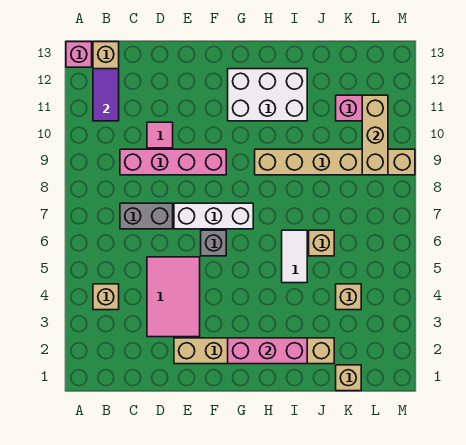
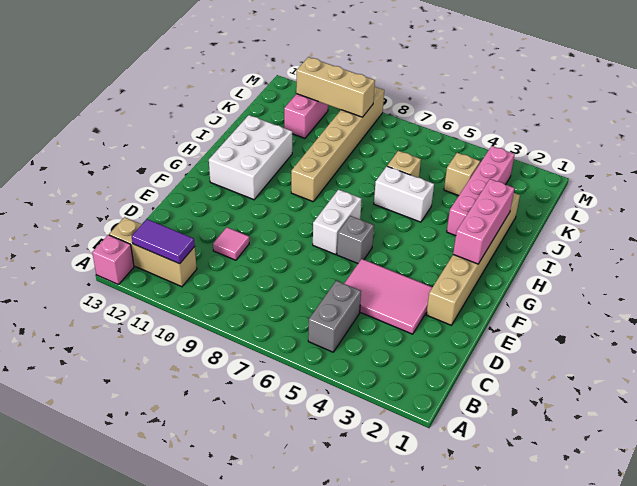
tan 1x1 brick [93,284,119,310] -> none
grey 1x2 brick [120,203,173,229] -> grey 1x2 brick moved to [308,281,361,352]
pink 1x4 brick [120,149,226,175] -> pink 1x4 brick moved to [447,146,515,236]
white 1x3 brick [174,203,253,229] -> white 1x2 brick [313,190,362,255]
white 1x2 tile [282,230,307,283] -> white 1x2 brick [374,166,434,222]
tan 1x1 brick [336,365,361,391] -> none

